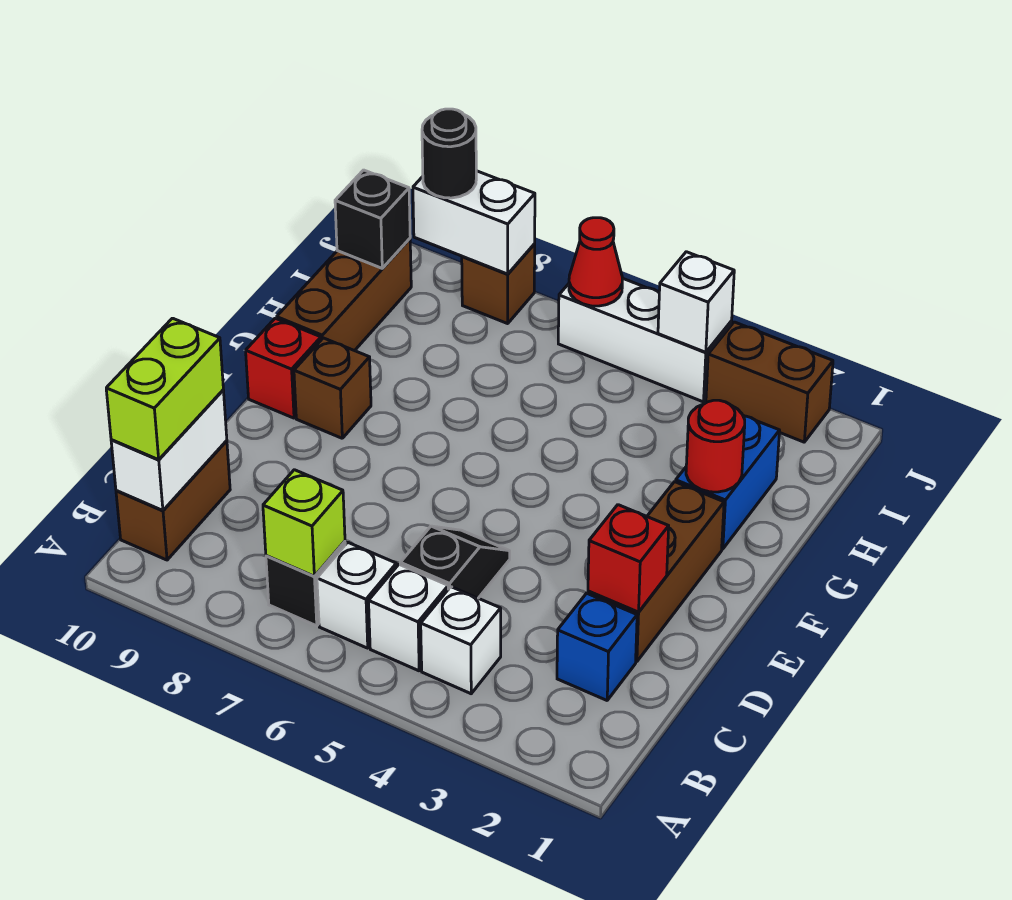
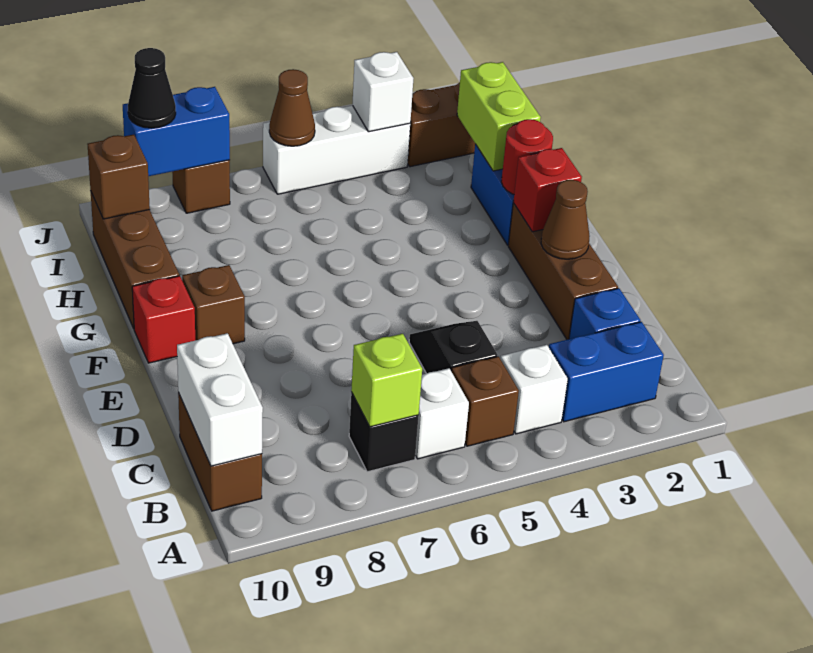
none -> blue 1x2 brick [549,322,664,422]
white 1x1 brick [369,565,448,671] -> brown 1x1 brick [451,356,519,446]
lime 1x2 brick [106,318,223,460] -> lime 1x2 brick moved to [457,62,541,171]
red 1x1 brick [588,505,669,612] -> red 1x1 brick moved to [513,148,582,232]
none -> brown 1x1 cone [541,180,590,259]
black 1x1 brick [335,170,410,268] -> brown 1x1 brick [87,135,150,219]
red 1x1 cone [569,218,623,306] -> brown 1x1 cone [269,69,315,146]
white 1x2 brick [413,171,535,274] -> blue 1x2 brick [123,87,230,176]
black 1x1 round brick [422,109,476,198] -> black 1x1 cone [128,48,176,128]

